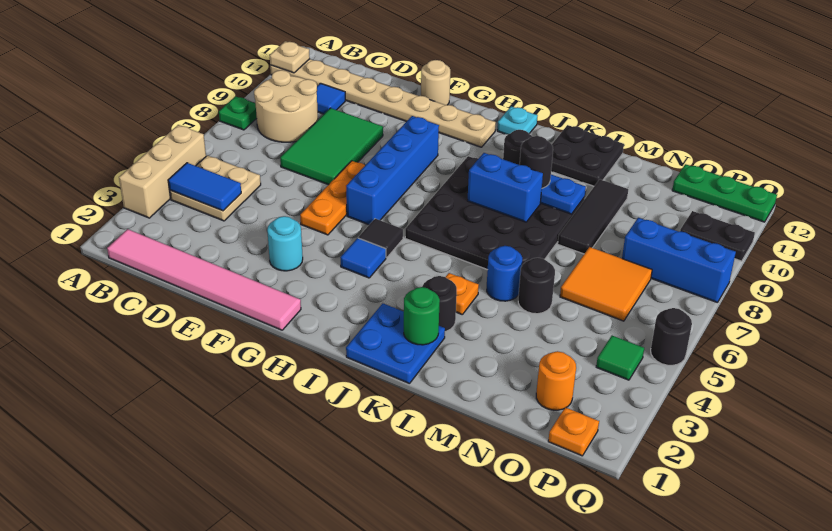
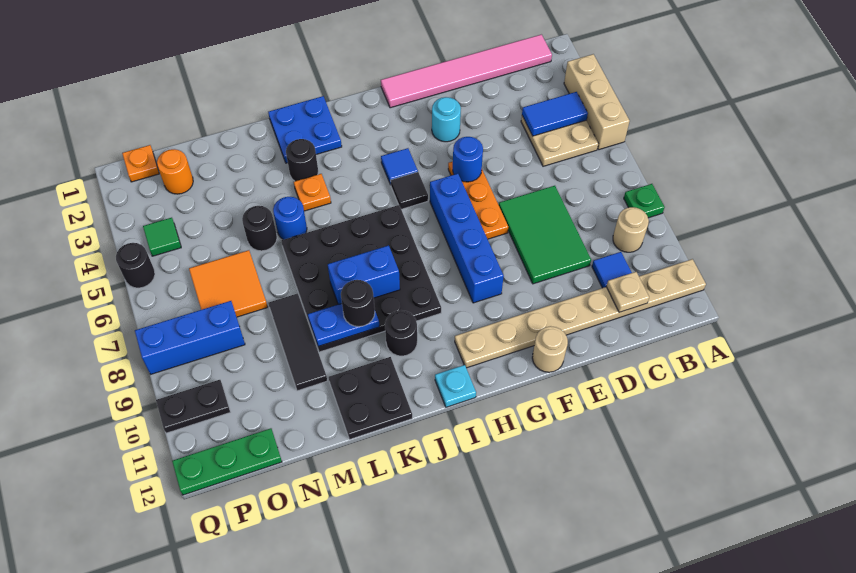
tan 1x1 plate [270,41,310,73] -> tan 1x1 plate moved to [606,272,649,312]
tan 2x2 round brick [254,70,318,142] -> tan 1x1 round brick [613,207,649,252]
none -> blue 1x1 round brick [453,137,483,182]
green 1x1 round brick [404,287,440,345] -> none

